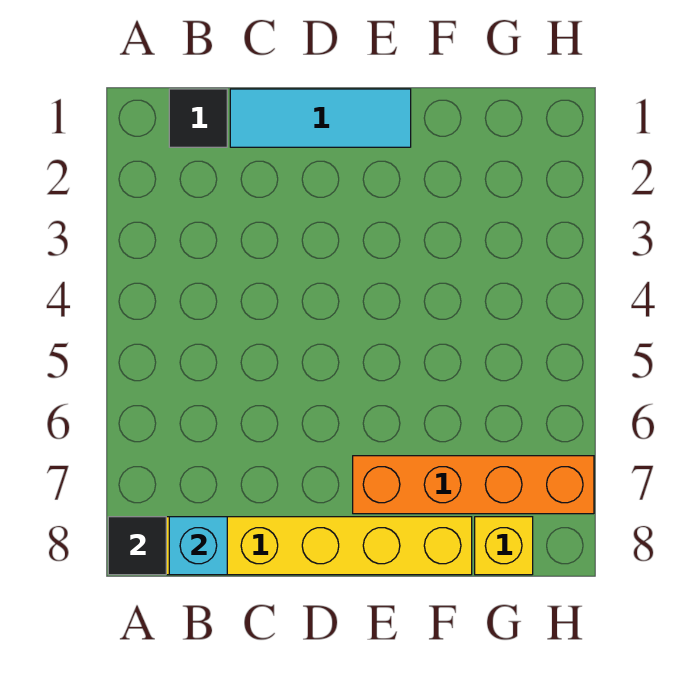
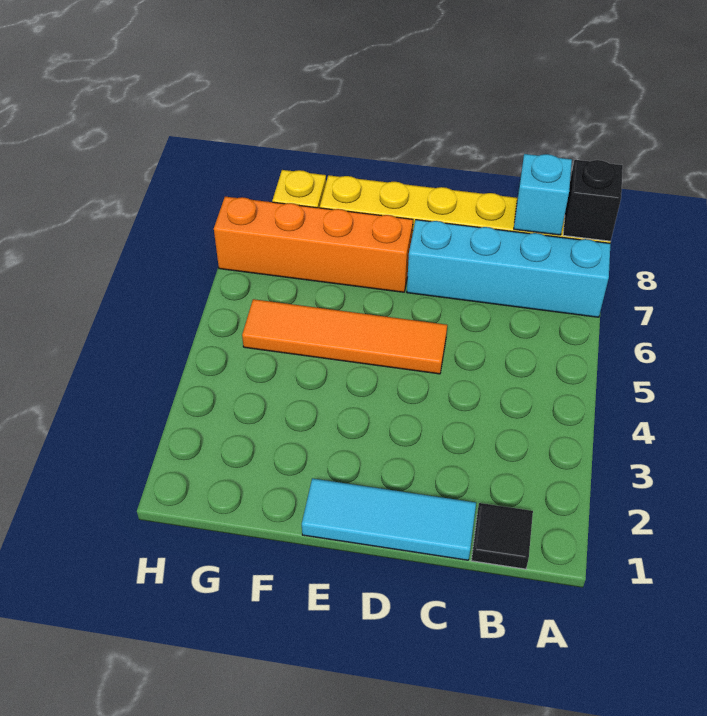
none -> cyan 1x4 brick [407,220,611,317]
black 1x1 tile [108,517,166,575] -> black 1x1 brick [563,160,623,241]
none -> orange 1x4 tile [242,299,447,374]

